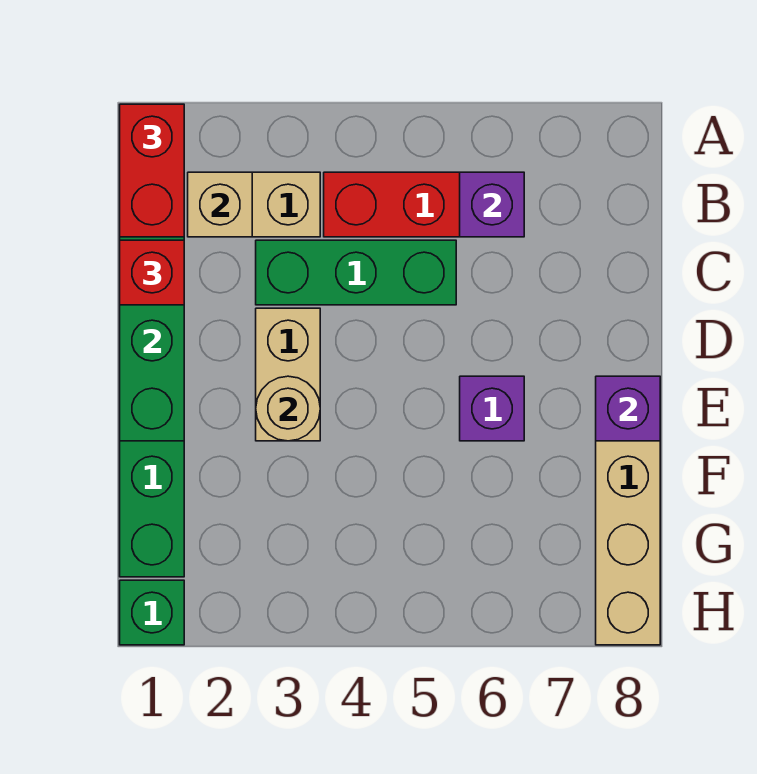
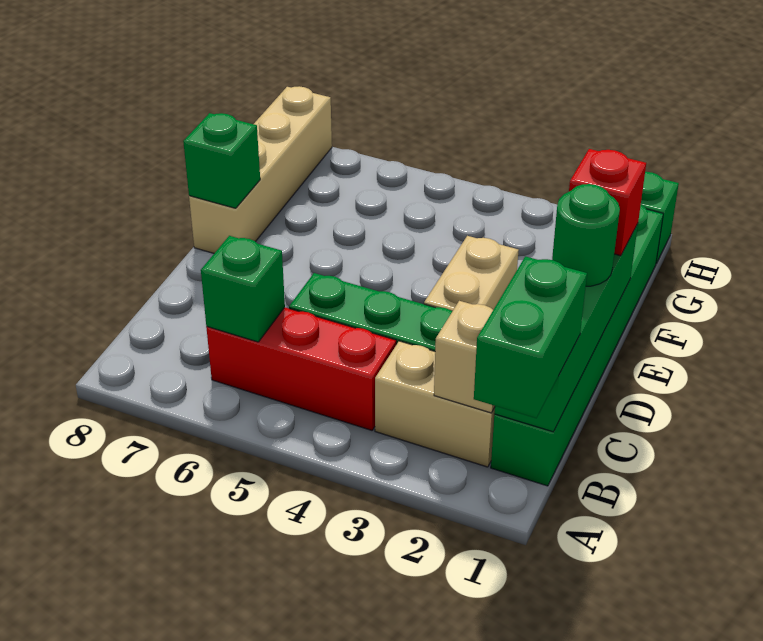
red 1x2 brick [120,104,184,237] -> green 1x2 brick [474,256,587,418]
purple 1x1 brick [460,172,524,237] -> green 1x1 brick [201,236,285,342]
red 1x1 brick [120,240,184,305] -> red 1x1 brick moved to [569,149,646,256]
none -> green 1x1 round brick [552,184,620,286]
tan 1x1 round brick [256,376,320,441] -> none
purple 1x1 brick [460,376,524,441] -> none
purple 1x1 brick [596,376,660,441] -> green 1x1 brick [183,113,260,208]

